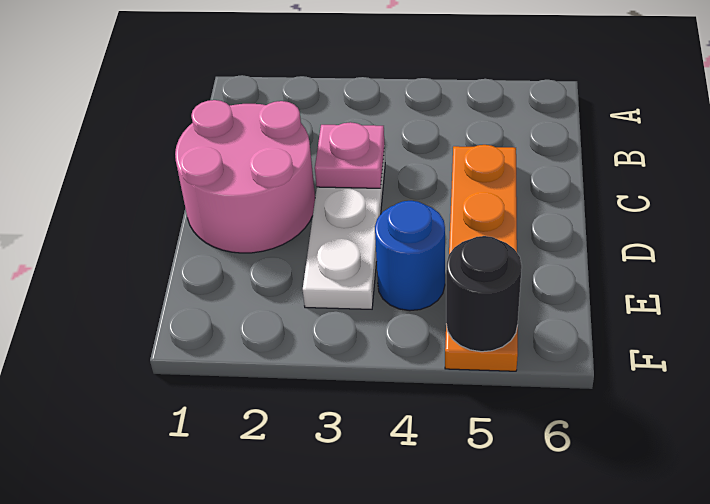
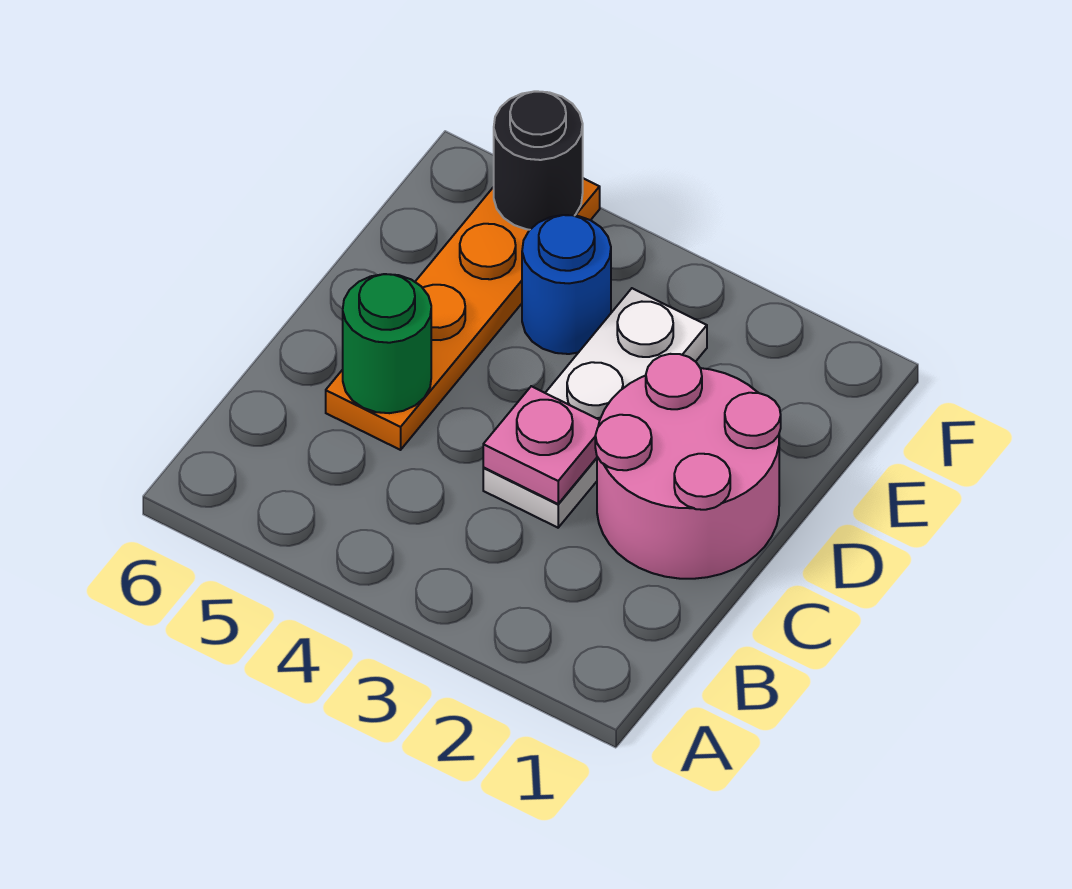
none -> green 1x1 round brick [343,274,431,413]

